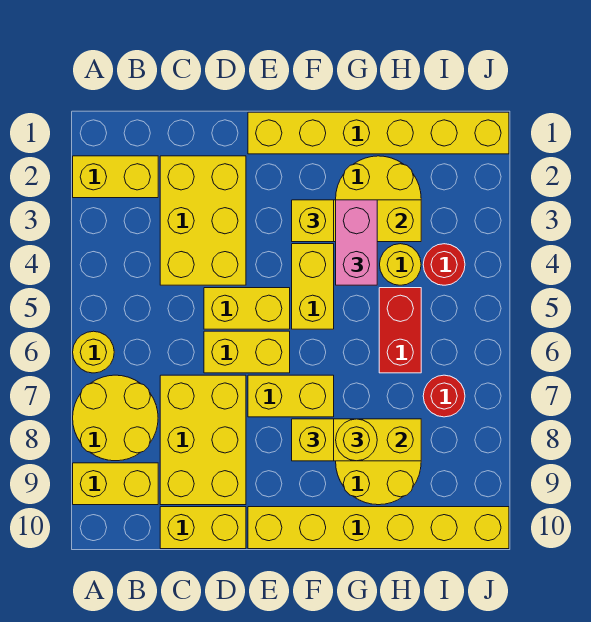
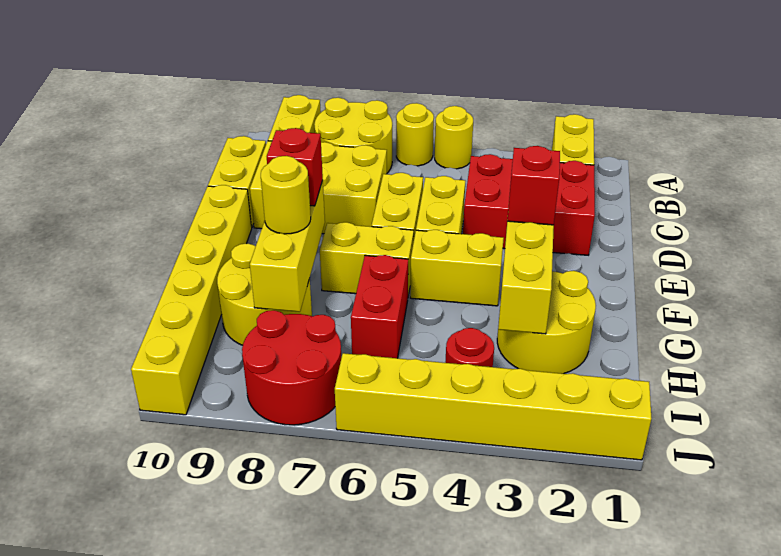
yellow 2x3 brick [160,156,246,285] -> red 2x3 brick [463,154,595,255]
yellow 1x6 brick [248,112,509,154] -> yellow 1x6 brick turned to [335,353,652,460]
yellow 1x2 brick [248,375,334,417] -> yellow 1x2 brick turned to [320,222,414,296]
yellow 1x1 brick [292,200,334,242] -> red 1x1 brick [507,146,560,225]
yellow 1x1 brick [292,419,334,461] -> red 1x1 brick [267,128,323,206]
pink 1x2 brick [336,200,377,285] -> none
yellow 1x1 round brick [380,244,421,285] -> yellow 1x1 round brick moved to [435,106,473,169]
red 1x2 brick [379,288,421,373] -> red 1x2 brick turned to [351,255,408,358]
red 1x1 round brick [423,375,465,417] -> red 2x2 round brick [242,310,341,425]

